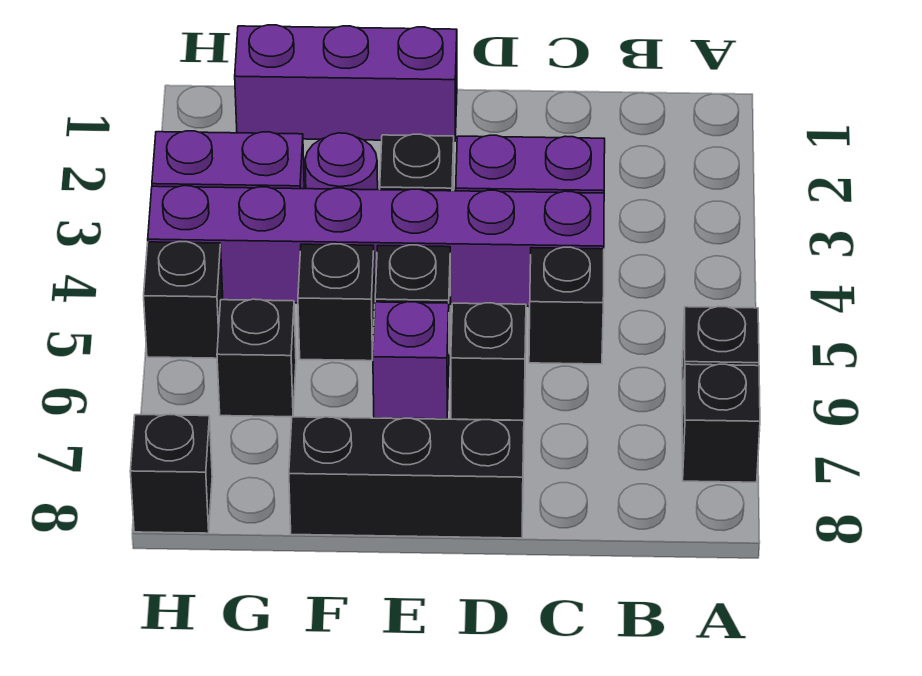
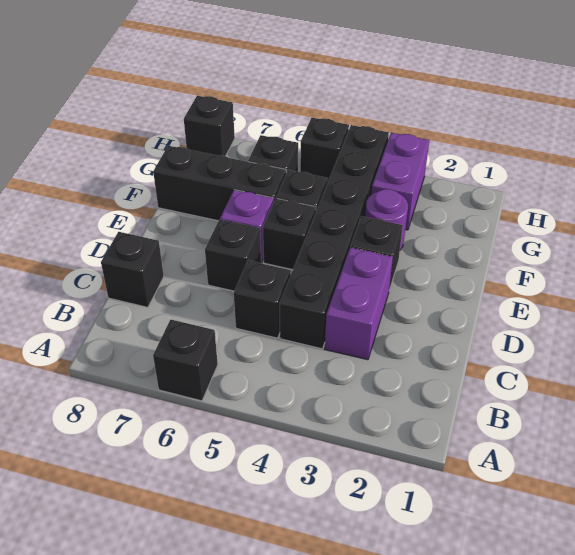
black 1x1 brick [682,364,760,482] -> black 1x1 brick moved to [101,232,164,307]
purple 1x6 brick [148,186,604,307] -> black 1x6 brick [280,125,389,349]
black 1x3 brick [289,417,524,538] -> black 1x3 brick turned to [153,146,286,221]
purple 1x3 brick [235,25,457,141] -> none

